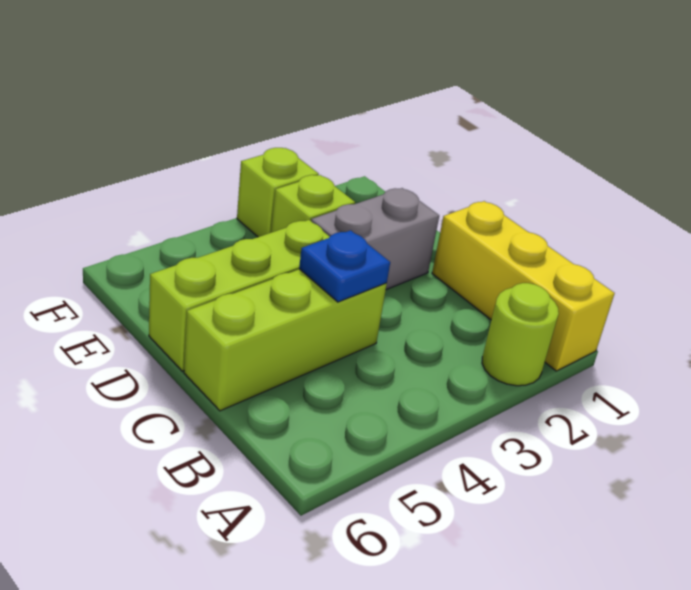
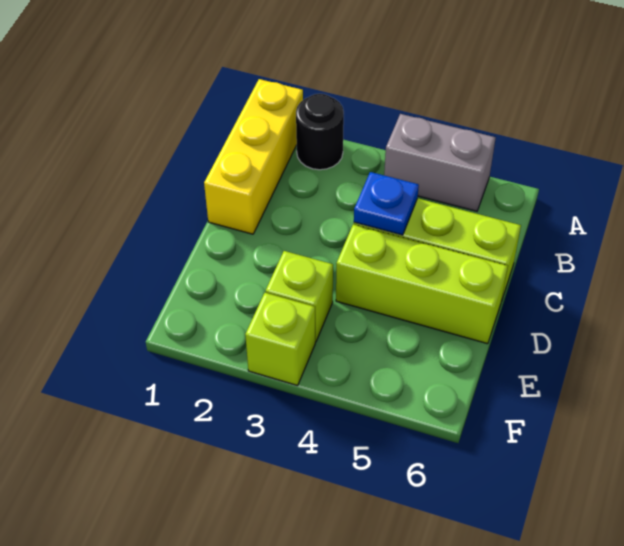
lime 1x1 round brick [482,283,559,386] -> black 1x1 round brick [296,94,344,170]
grey 1x2 brick [311,188,439,290] -> grey 1x2 brick moved to [384,114,496,211]

